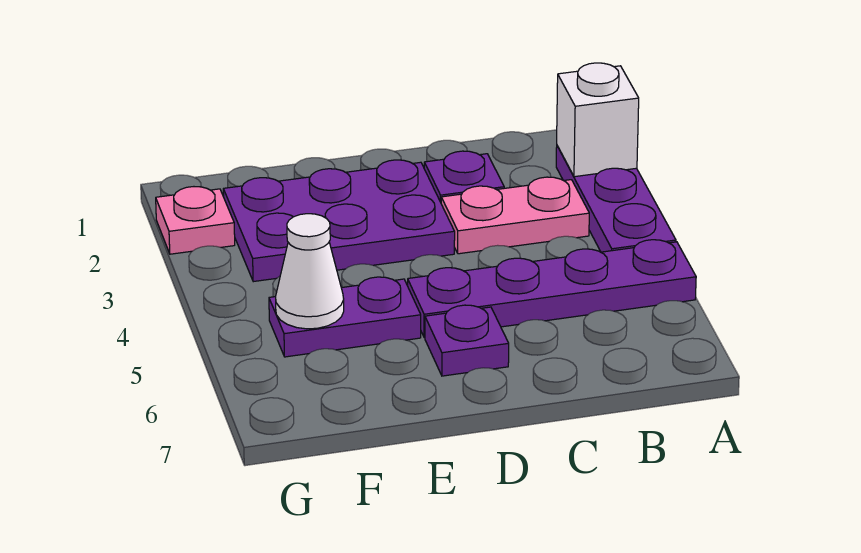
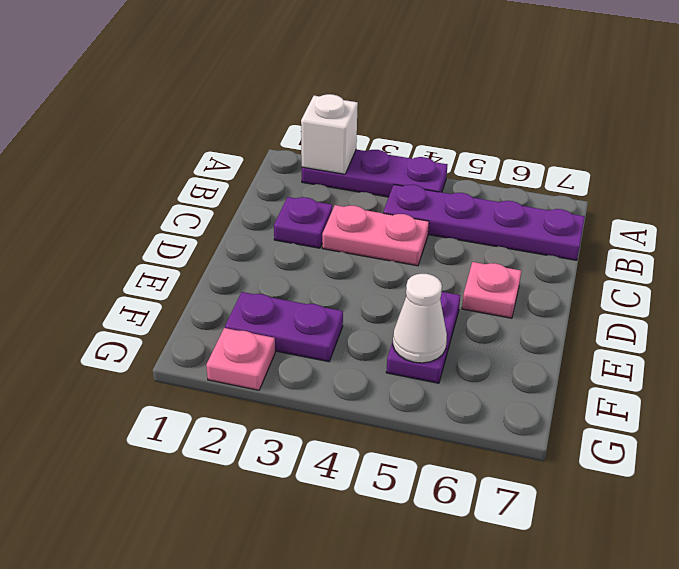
purple 1x4 plate [408,240,696,338] -> purple 1x4 plate turned to [383,185,585,260]
pink 1x2 plate [441,177,589,254] -> pink 1x2 plate turned to [322,205,429,266]
purple 2x3 plate [223,160,455,282] -> purple 1x2 plate [225,292,343,362]
purple 1x1 plate [425,305,509,376] -> pink 1x1 plate [462,262,521,318]

